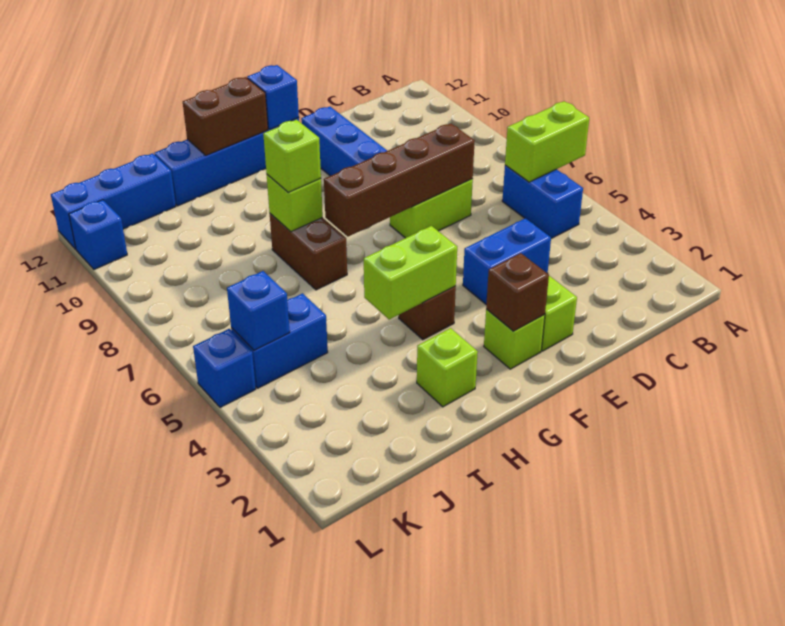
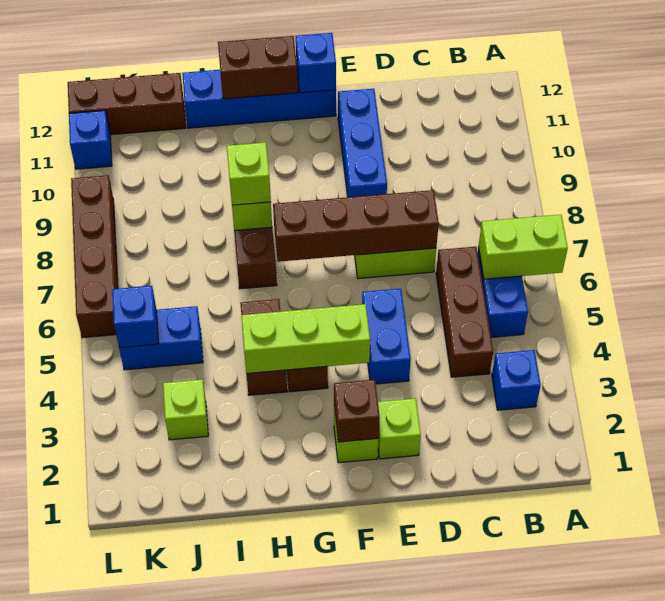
none -> brown 1x3 brick [436,247,493,377]
blue 1x2 brick [463,218,551,304] -> blue 1x2 brick turned to [362,289,411,384]
lime 1x2 brick [364,226,457,320] -> lime 1x3 brick [241,304,370,373]
lime 1x1 brick [417,328,478,407] -> lime 1x1 brick moved to [163,379,208,440]
none -> brown 1x2 brick [240,299,287,395]
blue 1x3 brick [51,153,176,249] -> brown 1x3 brick [68,73,186,135]
blue 1x1 brick [193,329,256,408] -> blue 1x1 brick moved to [492,350,541,410]
none -> brown 1x4 brick [71,175,118,338]

